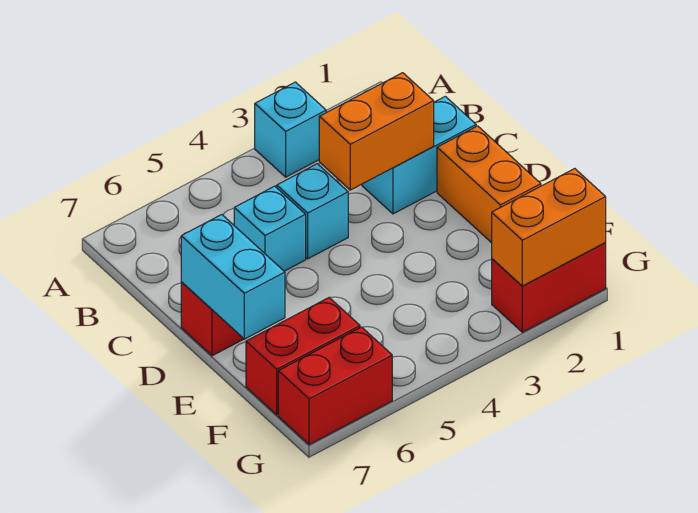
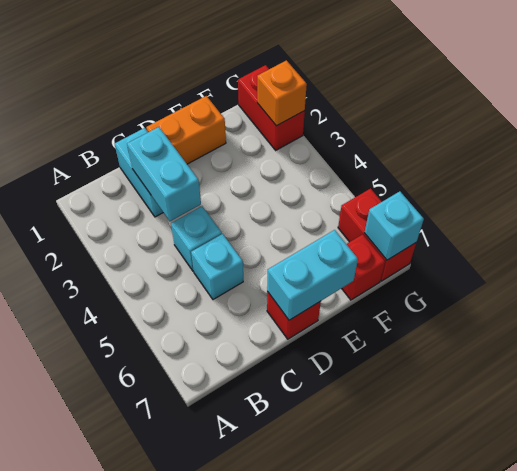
cyan 1x1 brick [255,82,326,177] -> cyan 1x1 brick moved to [365,191,424,260]
orange 1x2 brick [319,73,434,190] -> cyan 1x2 brick [127,127,201,221]
red 1x2 brick [246,298,360,415] -> red 1x1 brick [342,234,385,300]
orange 1x2 brick [492,169,606,286] -> orange 1x1 brick [257,60,307,126]

